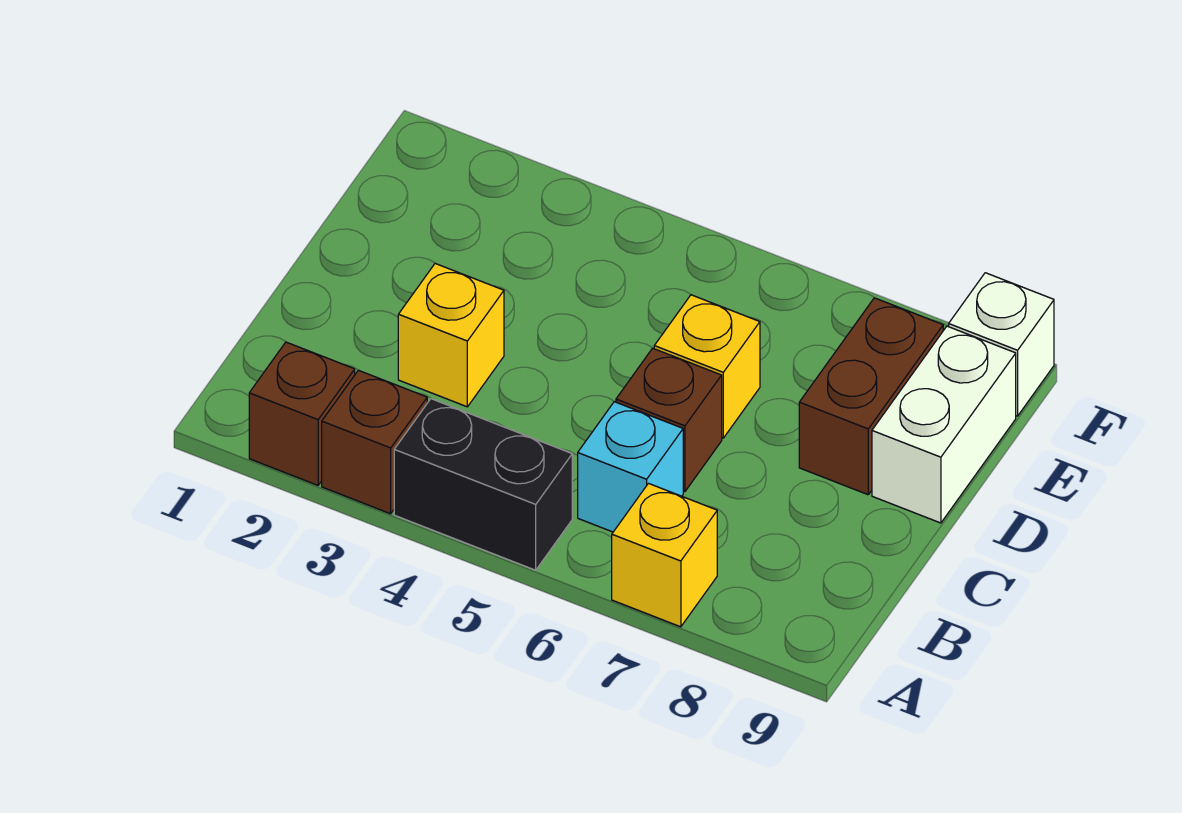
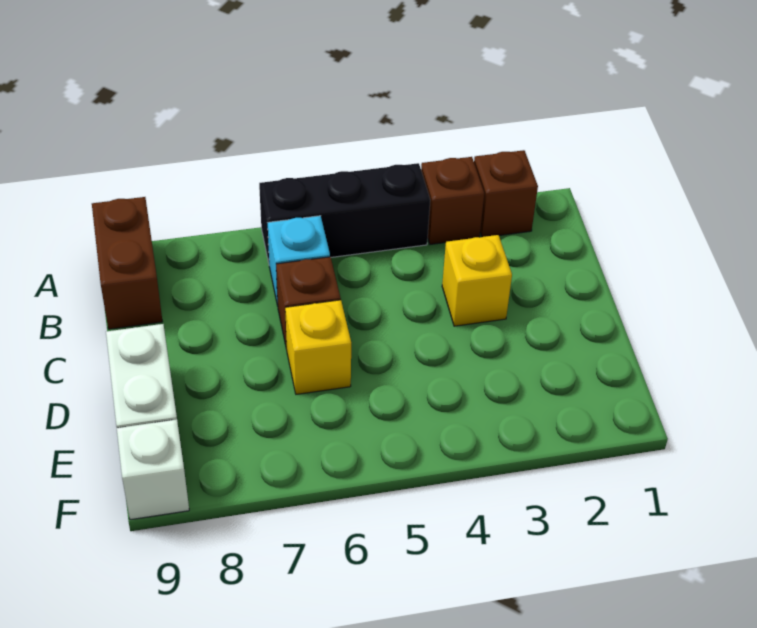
black 1x2 brick [394,399,572,570] -> black 1x3 brick [259,163,430,263]
yellow 1x1 brick [612,484,717,627] -> none
brown 1x2 brick [799,298,943,495] -> brown 1x2 brick moved to [92,197,163,329]

